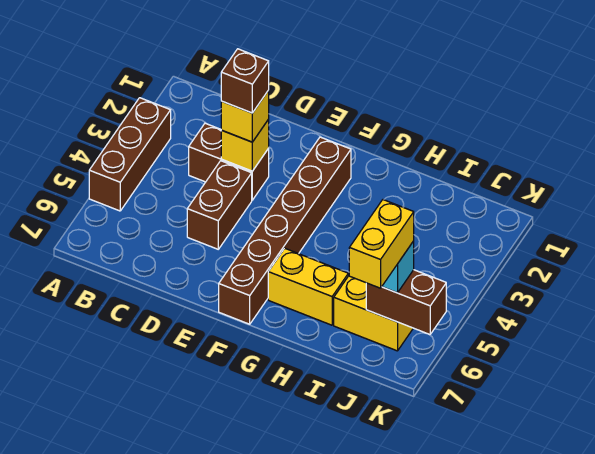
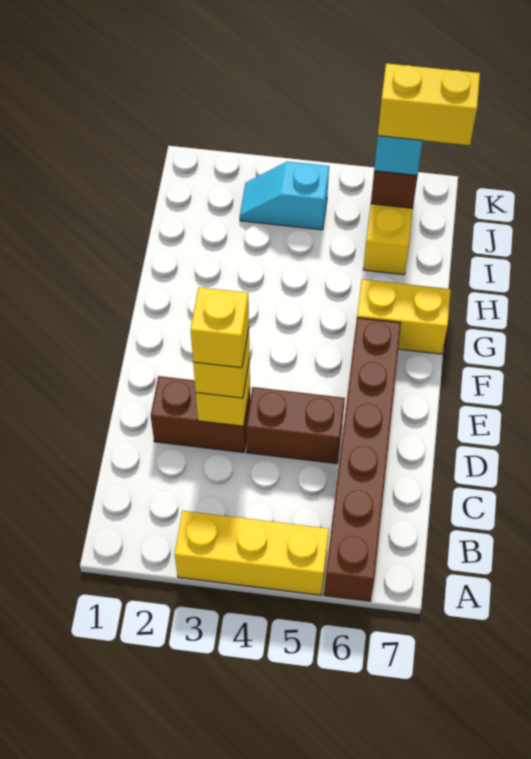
brown 1x3 brick [89,98,171,211] -> yellow 1x3 brick [175,511,329,595]
brown 1x2 brick [189,123,269,200] -> brown 1x2 brick turned to [151,376,250,453]
brown 1x1 brick [221,49,269,113] -> yellow 1x1 brick [191,287,249,368]
brown 1x6 brick [219,137,351,324] -> brown 1x6 brick turned to [324,318,401,601]
yellow 1x2 brick [268,249,348,325] -> yellow 1x2 brick turned to [357,279,451,354]
none -> cyan 1x2 slope [240,162,329,230]

